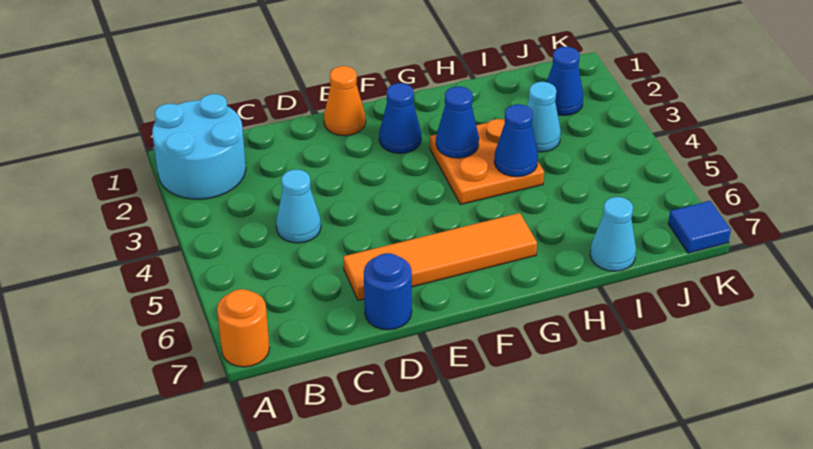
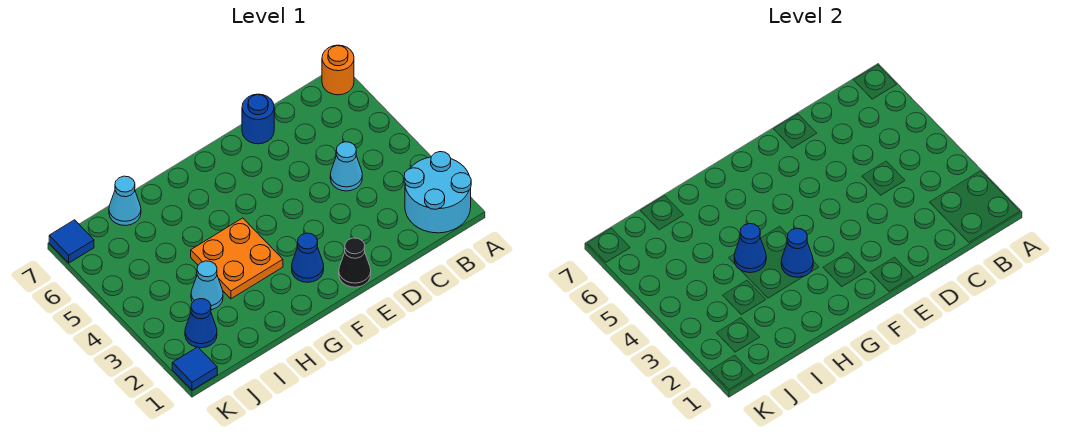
orange 1x4 tile [343,213,537,300] -> none
orange 1x1 cone [324,66,366,136] -> black 1x1 cone [339,238,371,287]
none -> blue 1x1 tile [172,347,217,390]

